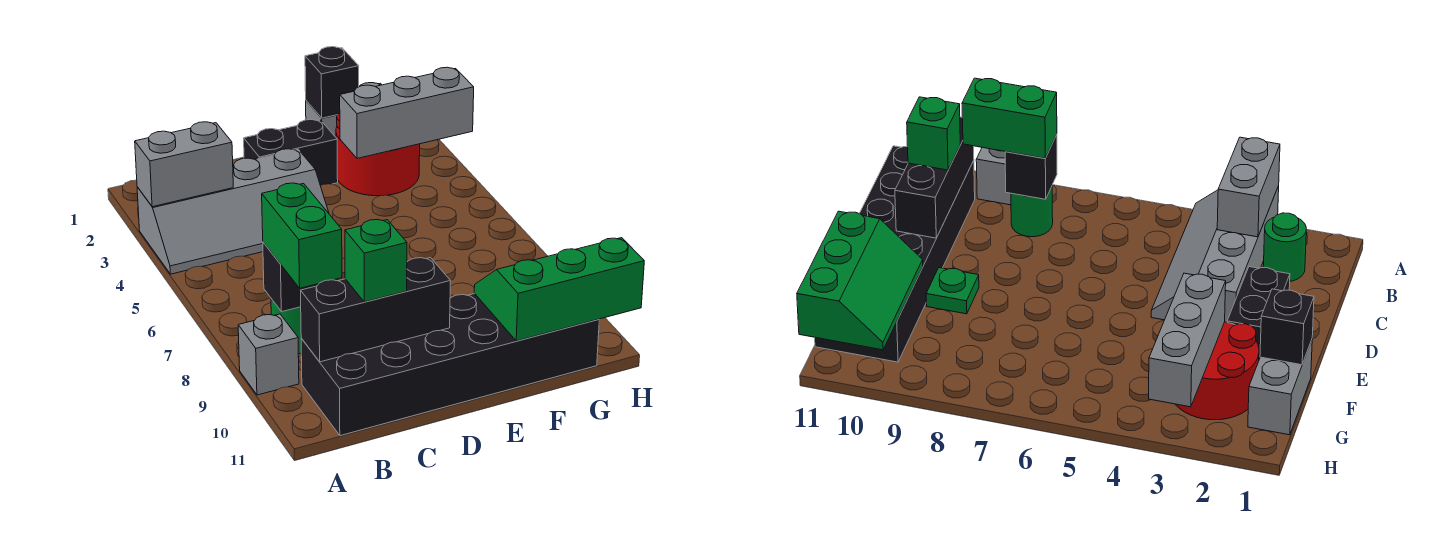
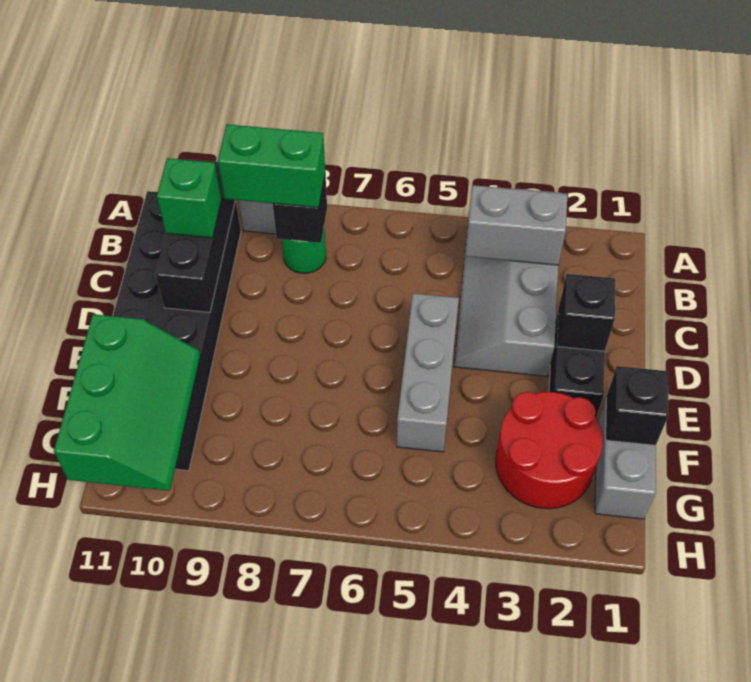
grey 1x2 brick [135,122,233,207] -> grey 1x2 brick turned to [465,185,567,265]
green 1x1 round brick [1263,213,1306,281] -> none
none -> black 1x1 brick [557,274,615,351]
green 1x1 plate [926,268,979,314] -> none
grey 1x3 brick [340,67,474,158] -> grey 1x3 brick moved to [397,293,459,452]

